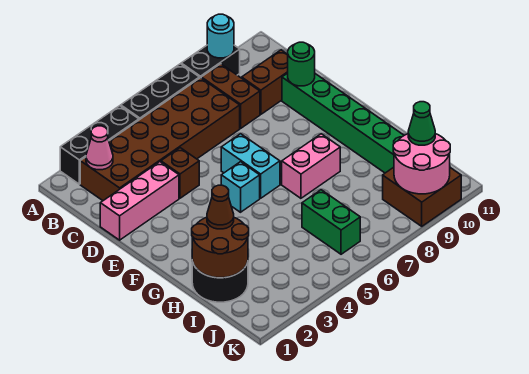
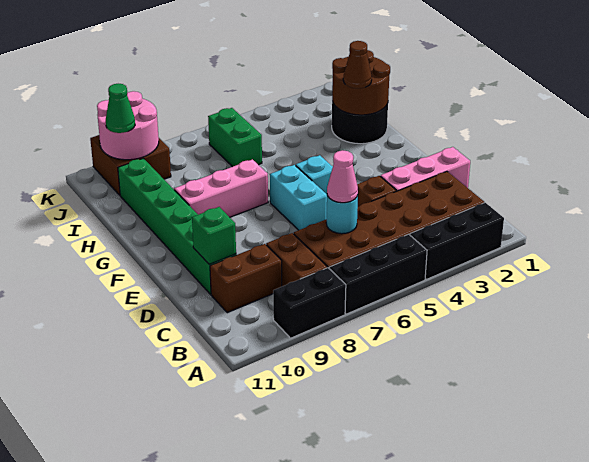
cyan 1x1 round brick [207,14,234,58] -> cyan 1x1 round brick moved to [326,195,358,234]
pink 1x1 cone [86,126,113,170] -> pink 1x1 cone moved to [327,150,358,203]
green 1x1 round brick [288,42,315,86] -> green 1x1 brick [192,207,236,264]
pink 1x2 brick [282,134,340,198] -> pink 1x3 brick [174,159,268,217]

